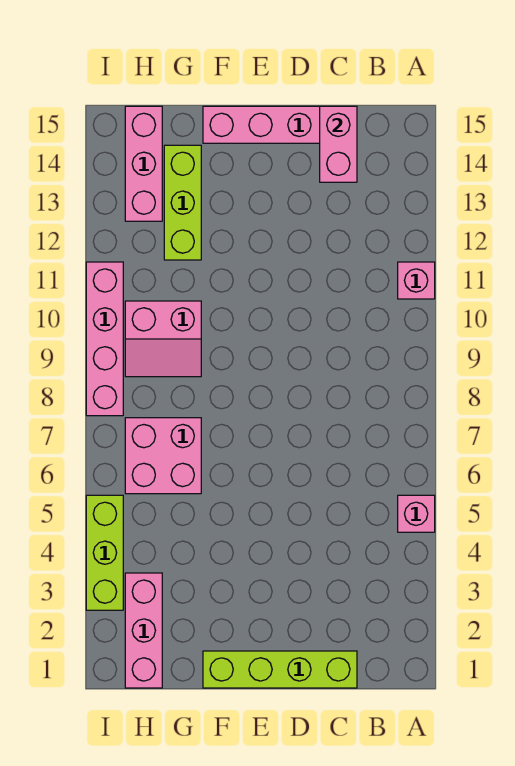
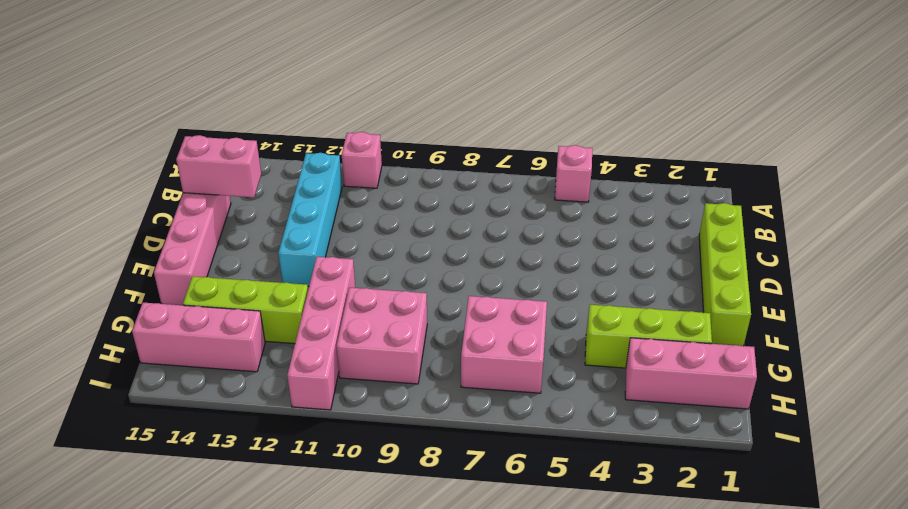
none -> cyan 1x4 brick [278,153,342,286]
pink 2x2 slope [125,301,201,377] -> pink 2x2 brick [336,288,427,384]
lime 1x3 brick [86,495,123,610] -> lime 1x3 brick moved to [585,305,712,368]
pink 1x4 brick [86,262,123,416] -> pink 1x4 brick turned to [287,257,355,410]

